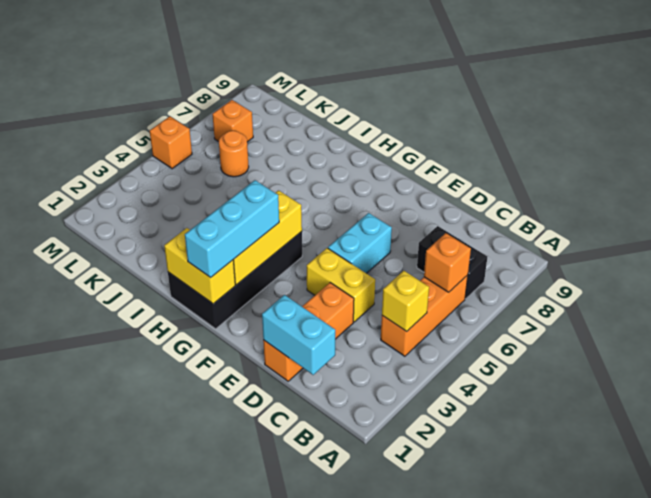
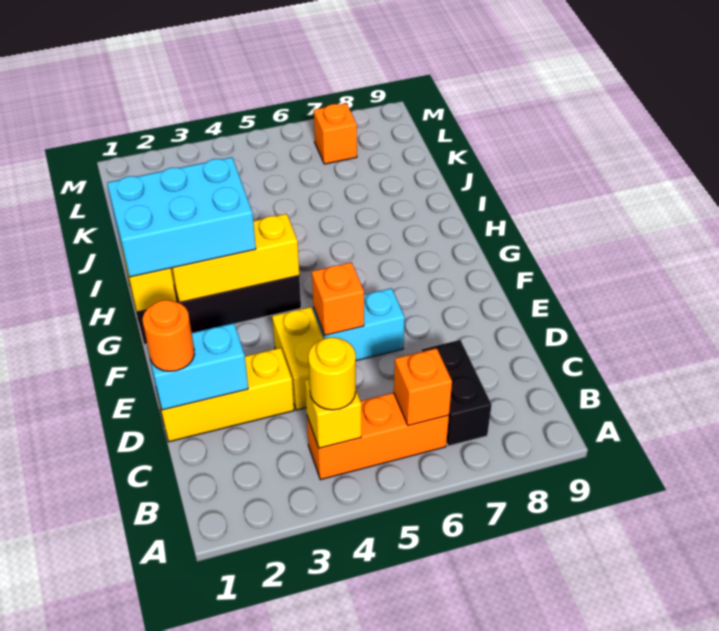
none -> yellow 1x1 round brick [308,338,356,410]
cyan 1x2 brick [262,295,335,375] -> cyan 1x2 brick turned to [147,323,248,410]
orange 1x3 brick [263,283,354,381] -> yellow 1x3 brick [155,348,294,442]
cyan 1x3 brick [185,180,279,278] -> cyan 2x3 brick [107,157,256,277]
orange 1x1 round brick [219,131,249,177] -> orange 1x1 round brick moved to [143,300,194,371]
orange 1x1 brick [150,116,192,169] -> orange 1x1 brick moved to [312,263,364,335]

